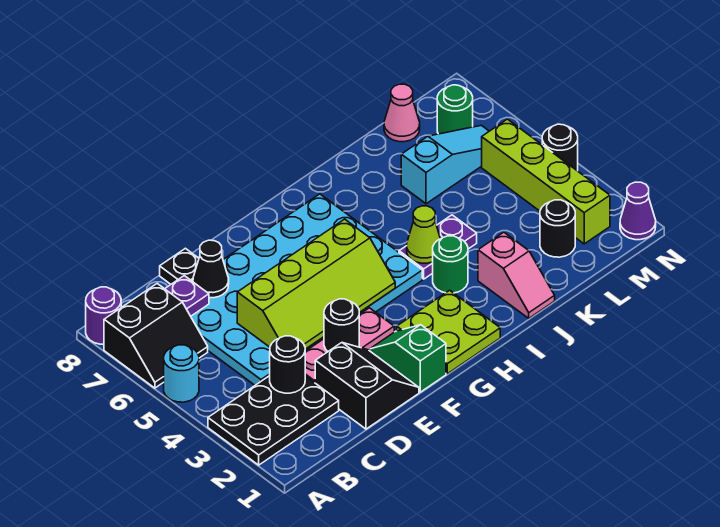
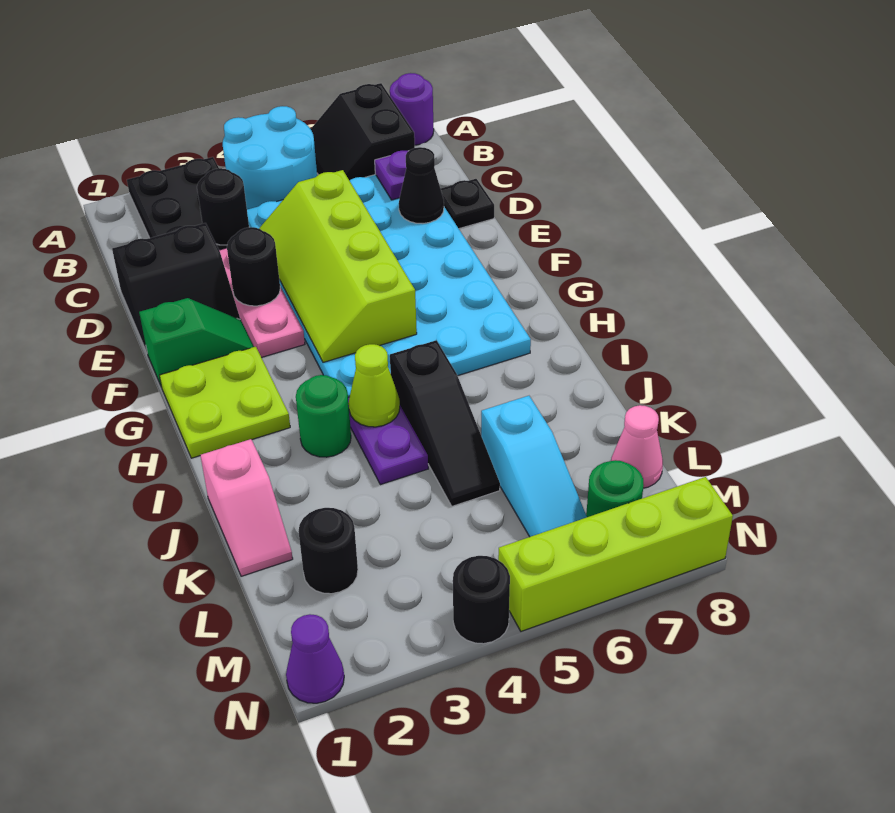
cyan 1x1 round brick [164,345,199,402] -> cyan 2x2 round brick [223,106,317,209]
none -> black 1x3 slope [390,340,500,506]
pink 1x2 slope [478,232,555,318] -> pink 1x2 slope turned to [200,439,293,576]
lime 1x4 brick [482,119,610,244] -> lime 1x4 brick moved to [498,477,733,631]

